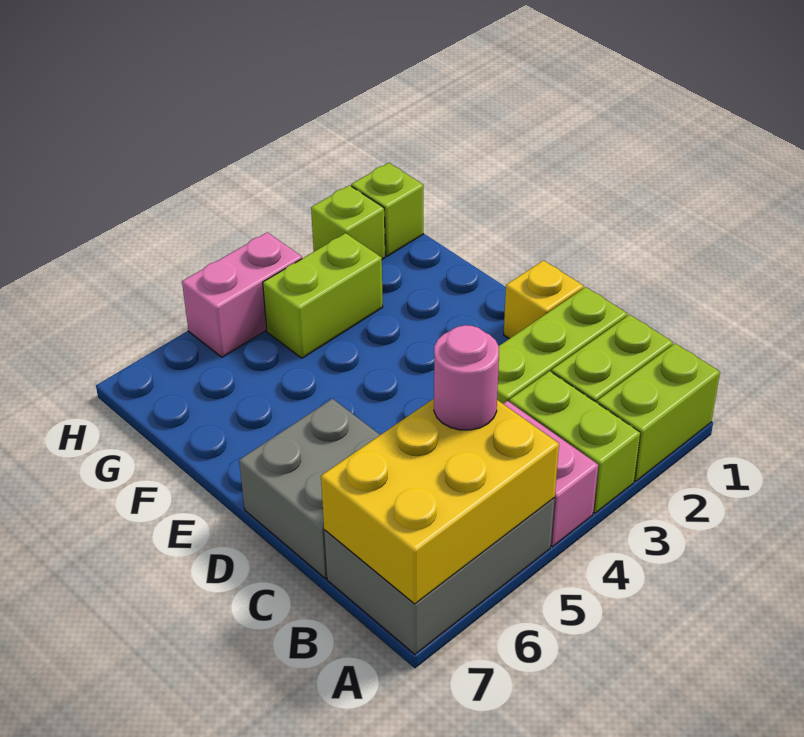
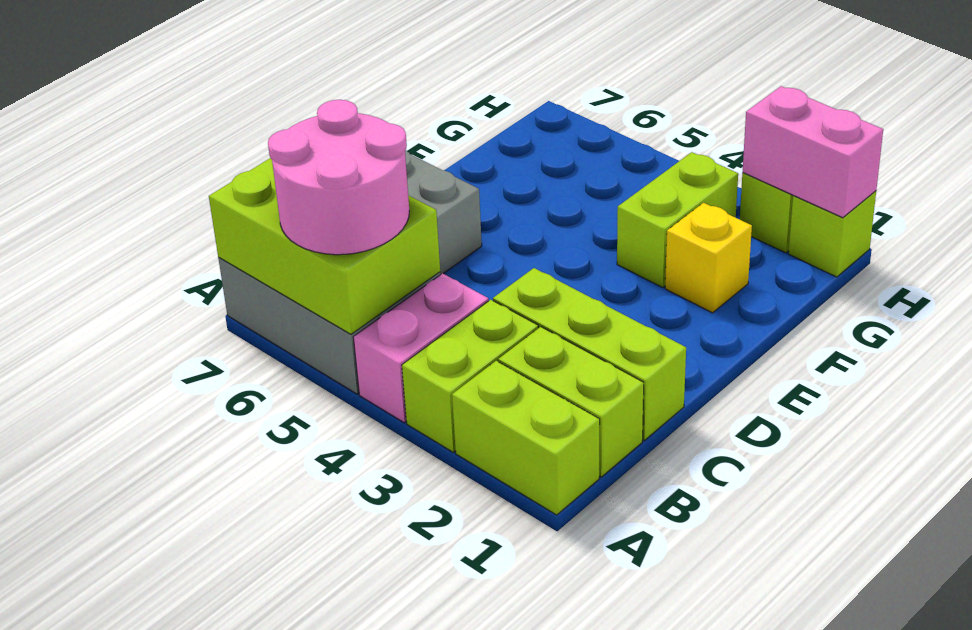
yellow 2x3 brick [321,399,559,604] -> lime 2x3 brick [209,158,440,334]
pink 1x1 round brick [434,325,499,430] -> pink 2x2 round brick [268,100,409,255]
yellow 1x1 brick [504,260,584,339] -> yellow 1x1 brick moved to [665,203,752,313]
lime 1x2 brick [263,233,383,358] -> lime 1x2 brick turned to [617,152,738,288]
pink 1x2 brick [182,232,302,357] -> pink 1x2 brick moved to [743,86,883,218]

